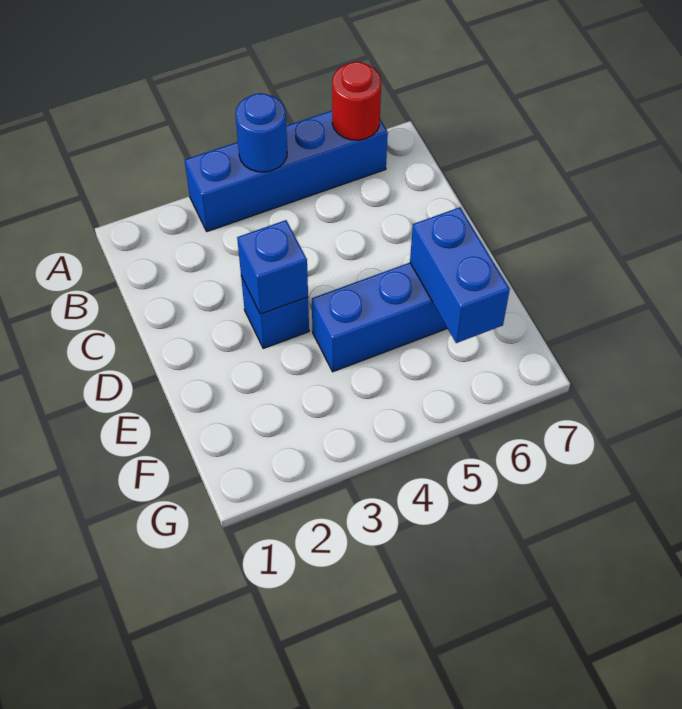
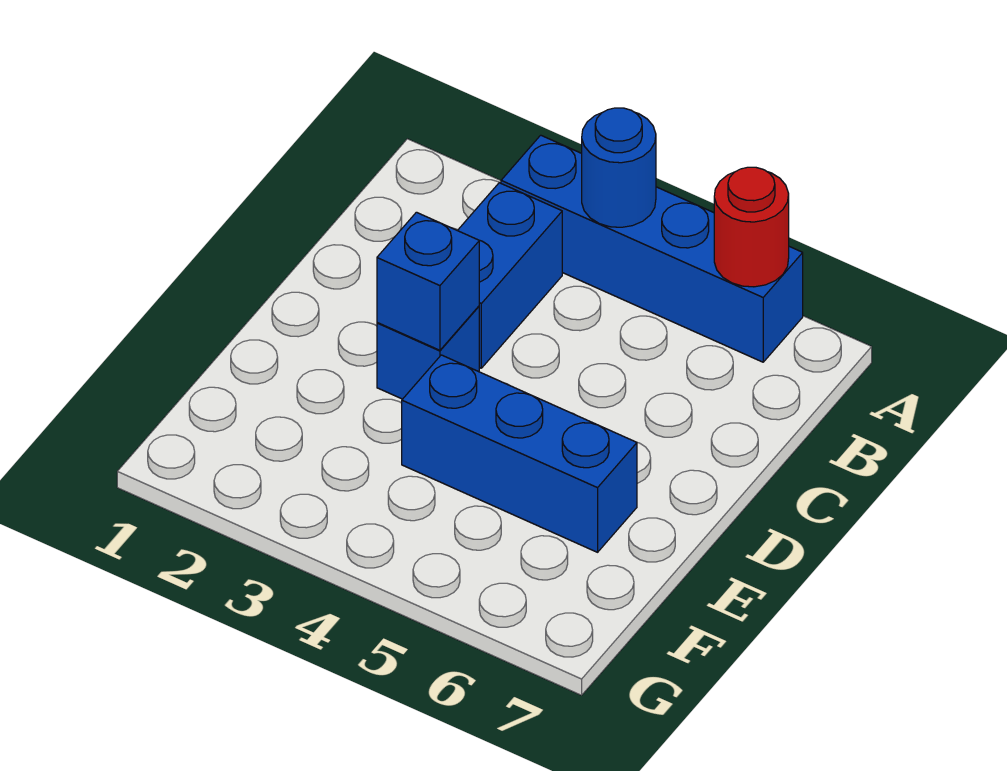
blue 1x2 brick [410,207,510,343] -> blue 1x2 brick moved to [457,183,562,368]

